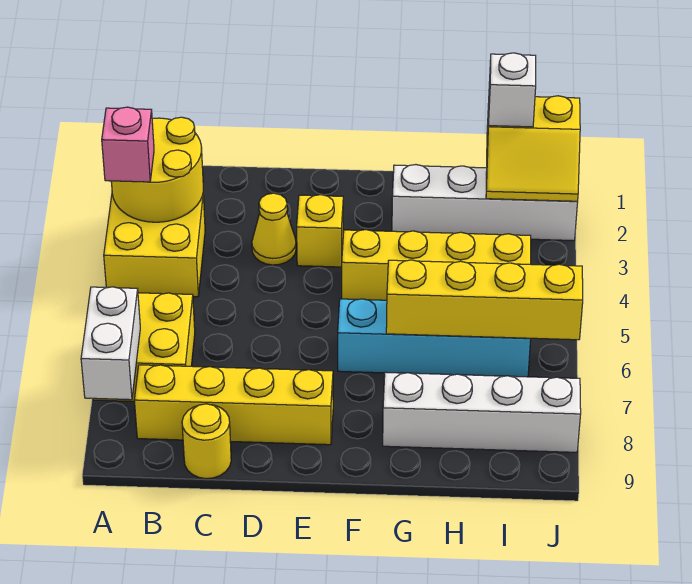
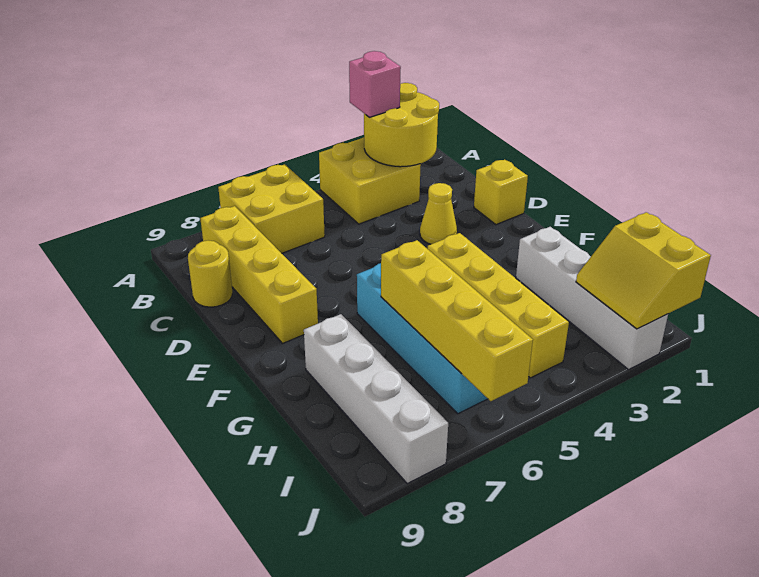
white 1x2 brick [81,287,140,400] -> none
yellow 1x1 brick [297,195,343,267] -> yellow 1x1 brick moved to [474,160,528,225]
white 1x1 brick [488,53,536,127] -> none

